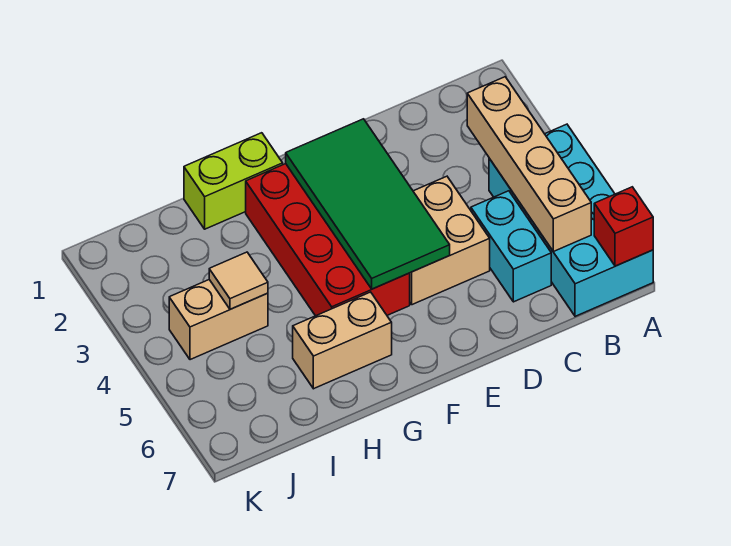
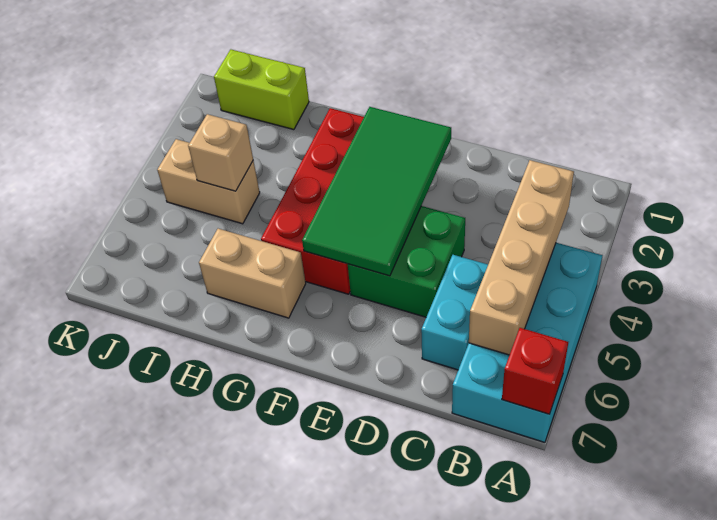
tan 2x2 brick [410,176,490,305] -> green 2x2 brick [348,206,465,317]
lime 1x2 brick [184,133,283,229] -> lime 1x2 brick moved to [214,50,309,130]
tan 1x1 tile [209,252,268,309] -> tan 1x1 brick [188,114,253,191]

